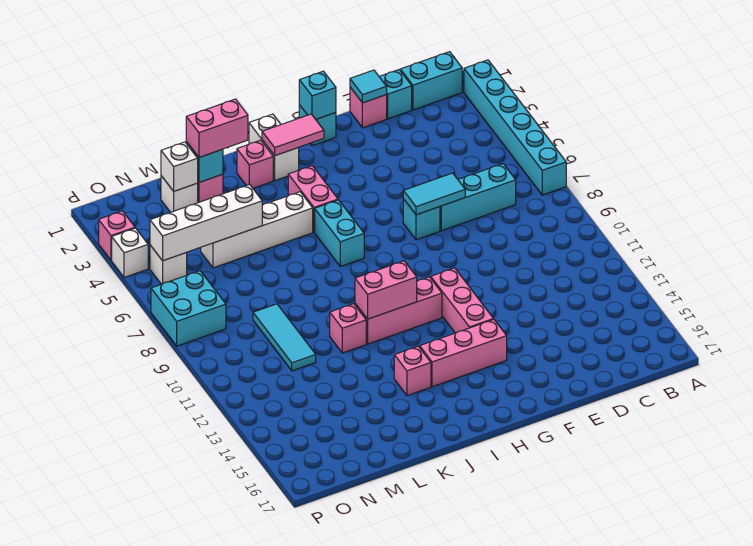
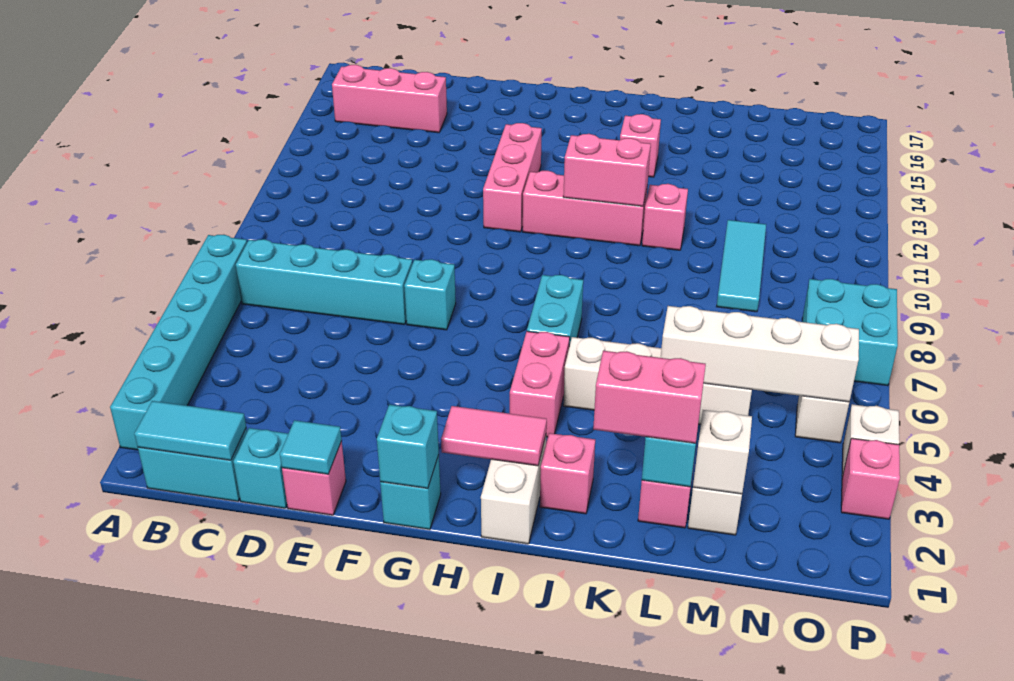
cyan 1x3 brick [440,164,516,231] -> cyan 1x4 brick [236,239,413,325]
cyan 1x2 tile [403,173,465,215] -> cyan 1x2 tile moved to [134,401,246,460]
pink 1x3 brick [420,320,507,387] -> pink 1x3 brick moved to [332,65,447,133]

